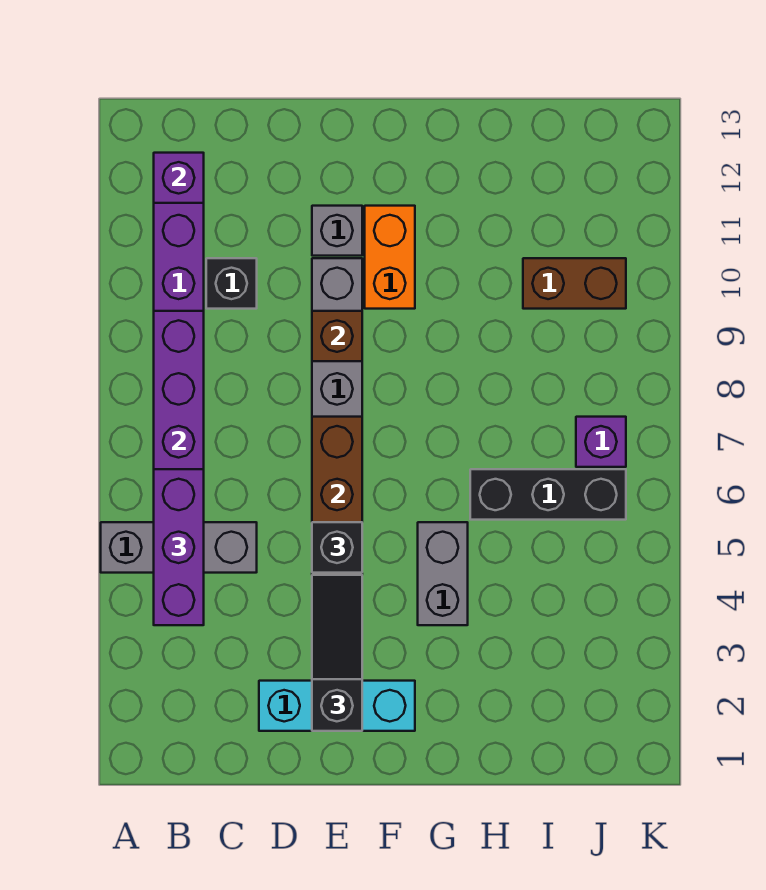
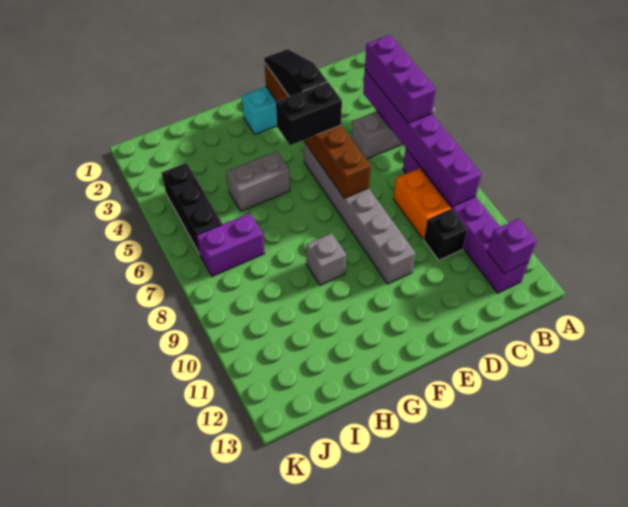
black 1x3 slope [312,575,362,731] -> black 1x3 slope turned to [264,49,328,97]
black 1x1 brick [312,522,362,573] -> black 1x2 brick [276,82,342,145]
brown 1x1 brick [312,311,362,361] -> none
grey 1x1 brick [312,206,362,256] -> grey 1x1 brick moved to [306,233,346,285]
orange 1x2 brick [365,206,415,309] -> orange 1x2 brick moved to [394,168,451,239]
grey 1x2 brick [418,522,468,625] -> grey 1x2 brick turned to [227,151,290,211]
black 1x3 brick [470,469,626,520] -> black 1x3 brick turned to [162,163,222,254]
brown 1x2 brick [523,258,626,309] -> none
purple 1x1 brick [576,417,626,467] -> purple 1x2 brick [196,213,265,276]

